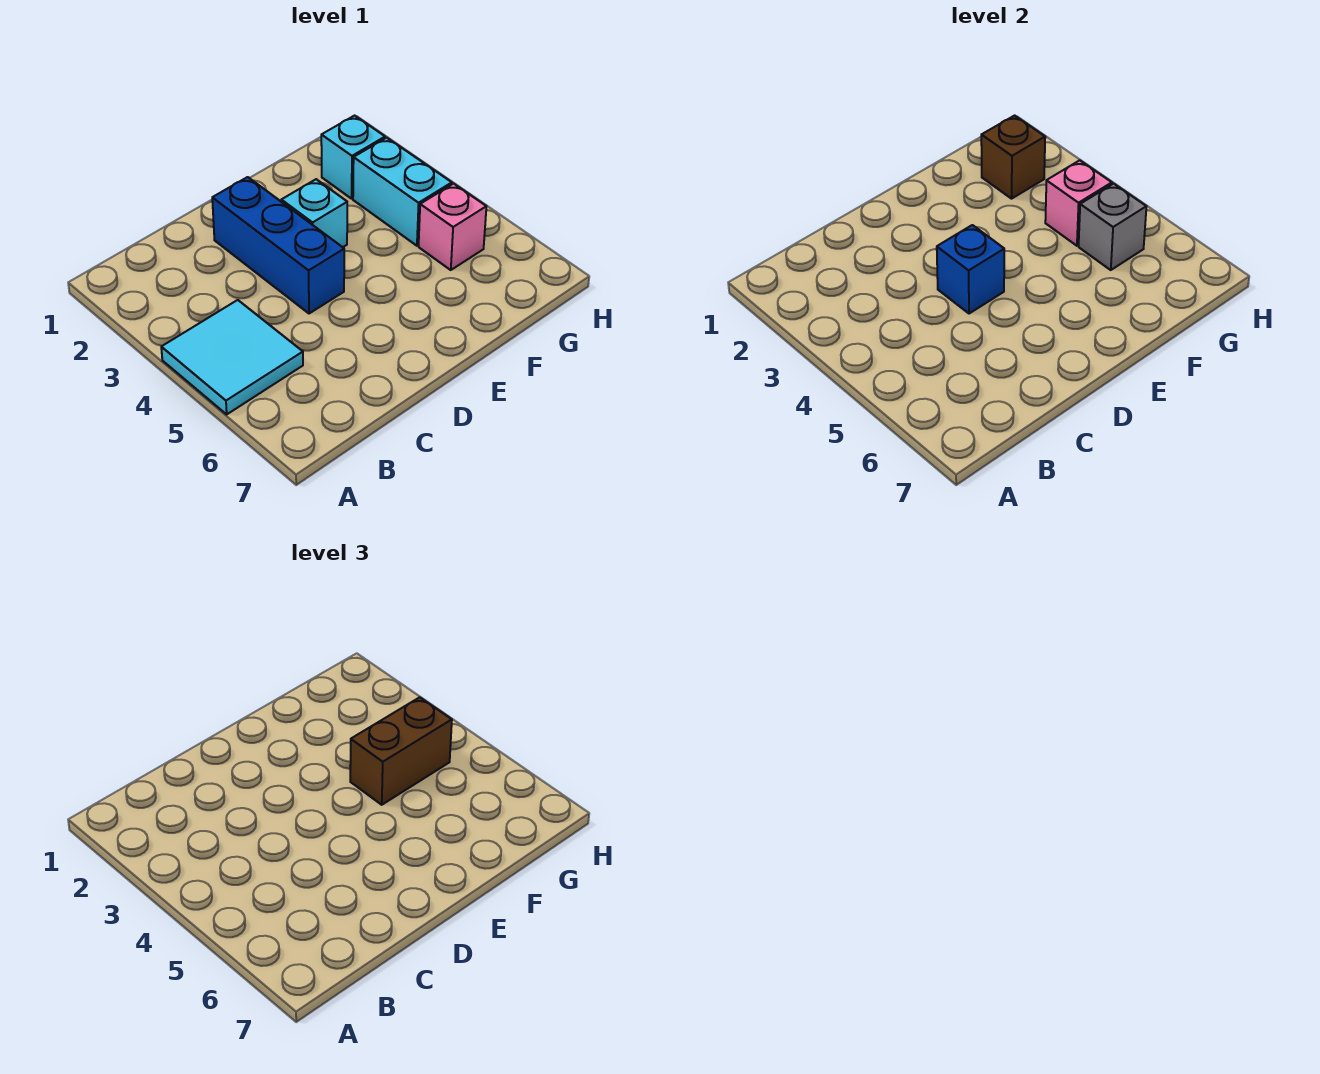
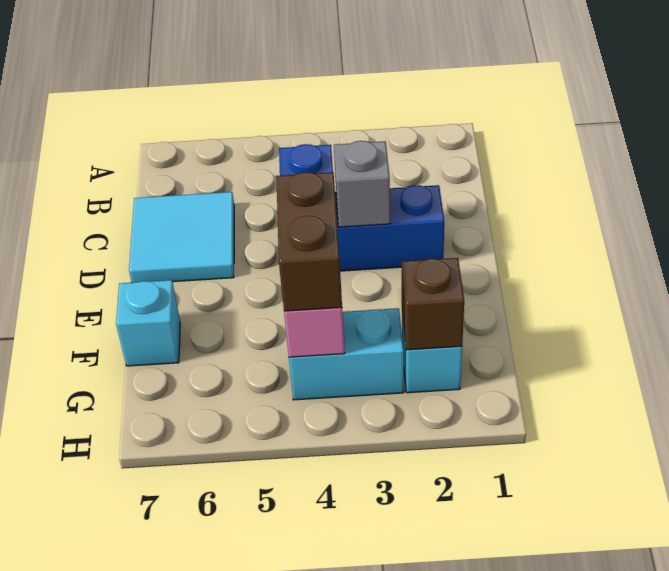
cyan 2x2 tile [161,300,303,414] -> cyan 2x2 tile moved to [129,192,234,283]
cyan 1x1 brick [281,179,347,247] -> cyan 1x1 brick moved to [116,280,180,366]
pink 1x1 brick [419,184,486,270] -> none
grey 1x1 brick [1079,184,1146,270] -> grey 1x1 brick moved to [334,141,390,227]

